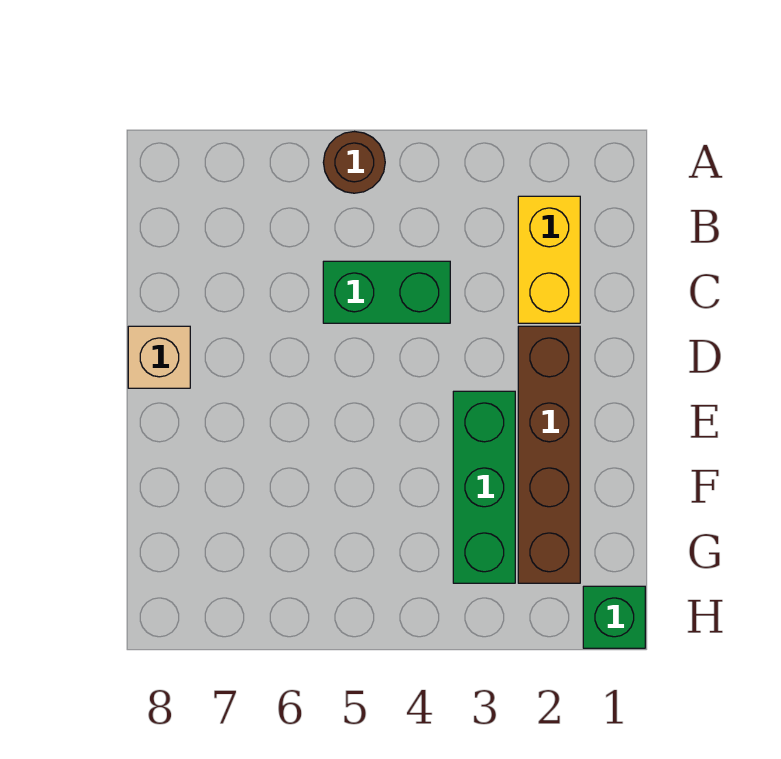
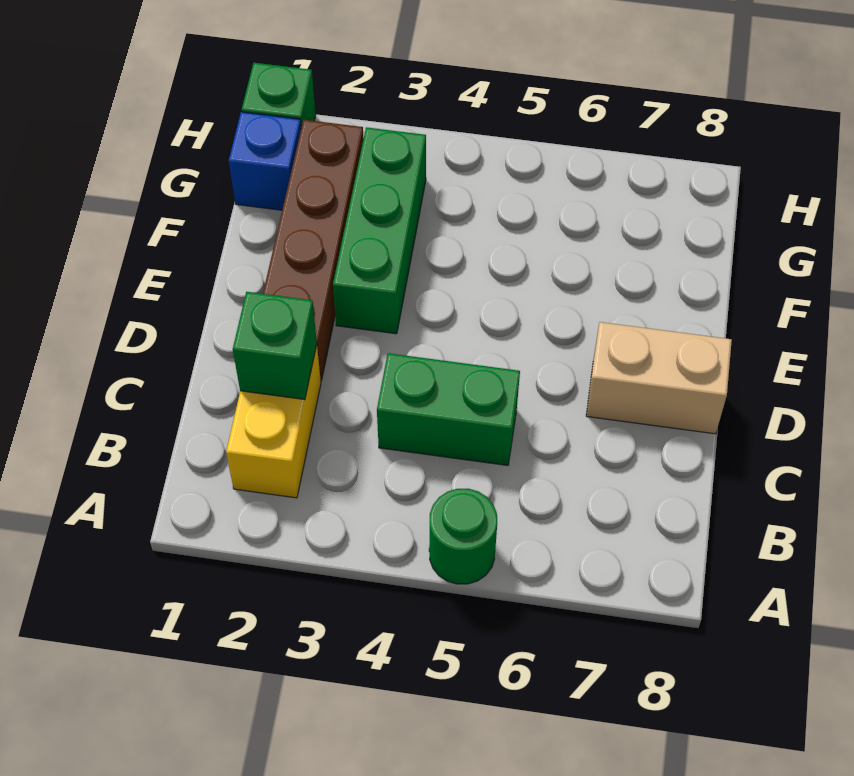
brown 1x1 round brick [323,132,385,193] -> green 1x1 round brick [429,489,497,584]
none -> green 1x1 brick [233,292,317,400]
tan 1x1 brick [128,326,190,388] -> tan 1x2 brick [586,322,732,434]
none -> blue 1x1 brick [229,112,301,210]

